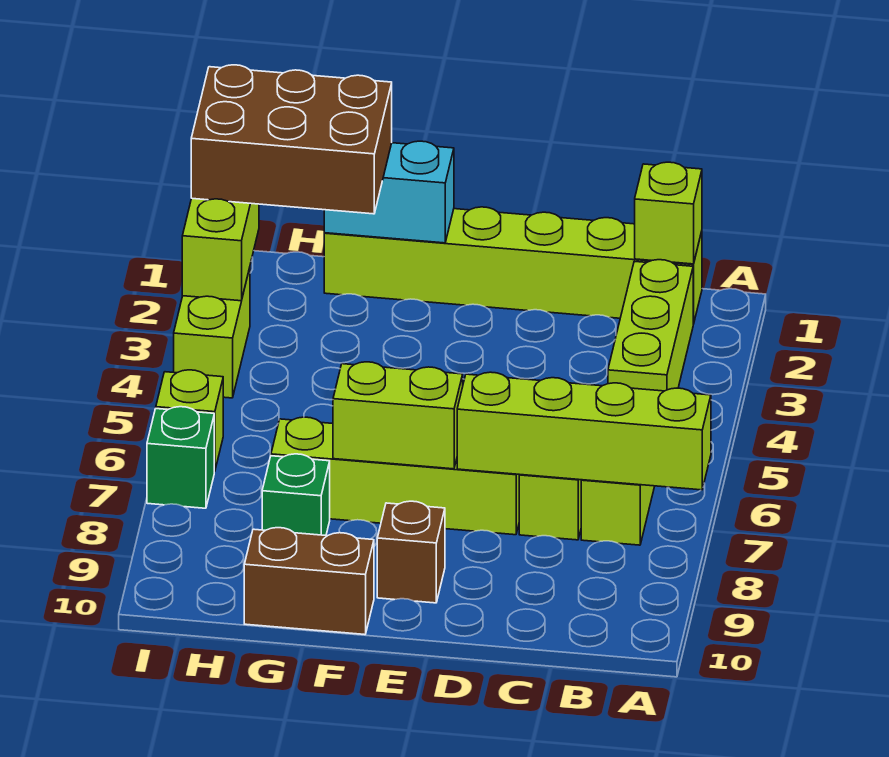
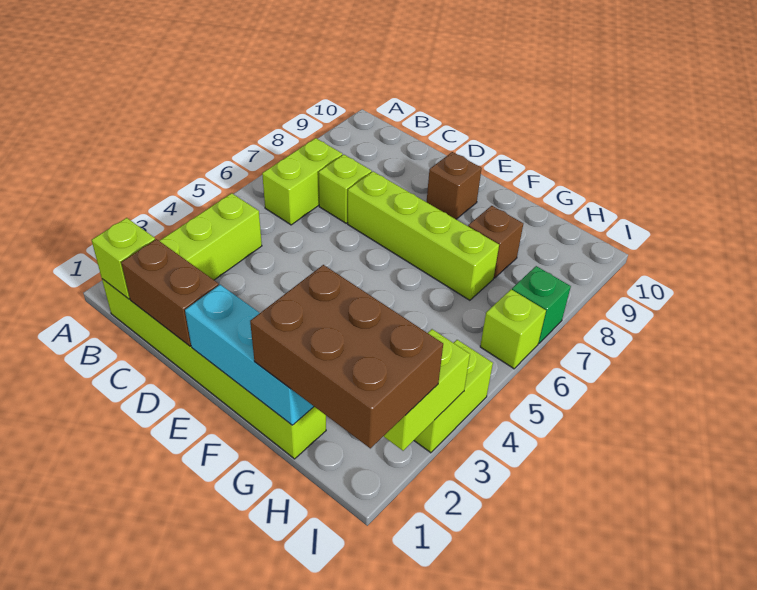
lime 1x4 brick [457,372,711,490] -> none
lime 1x2 brick [333,362,463,469] -> none
cyan 1x2 brick [324,141,454,243] -> cyan 1x3 brick [185,285,314,425]
brown 1x2 brick [244,528,374,635] -> brown 1x2 brick moved to [121,239,219,346]
green 1x1 brick [262,454,330,535] -> brown 1x1 brick [468,206,523,278]

